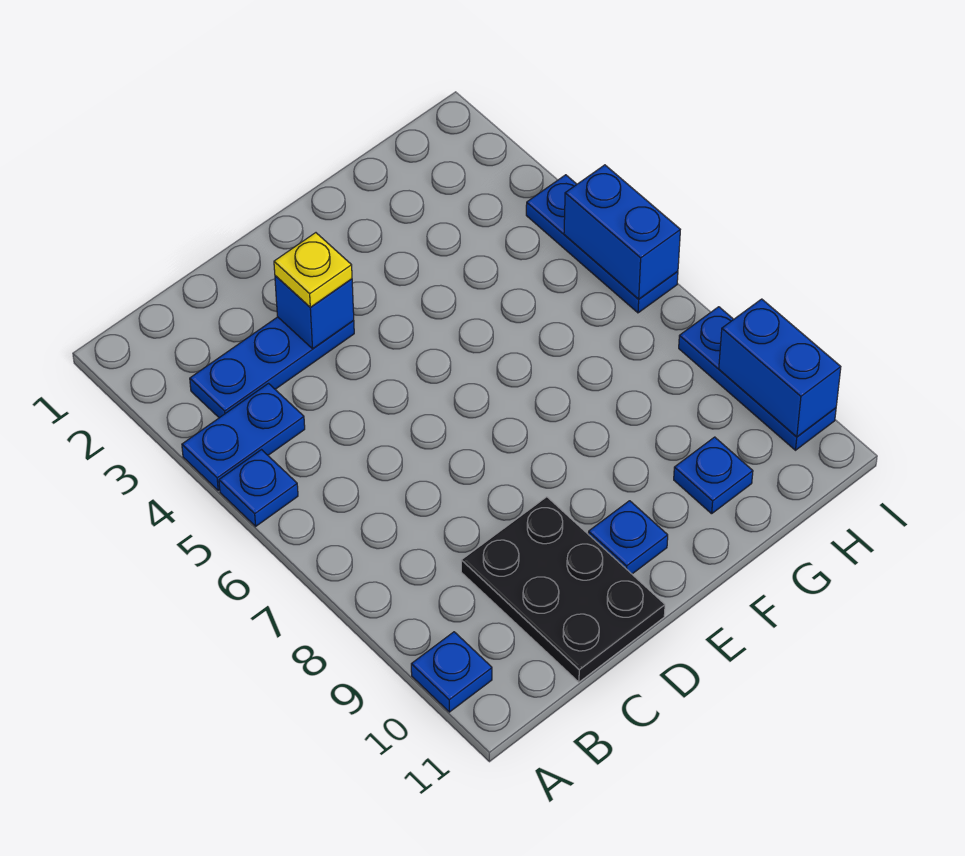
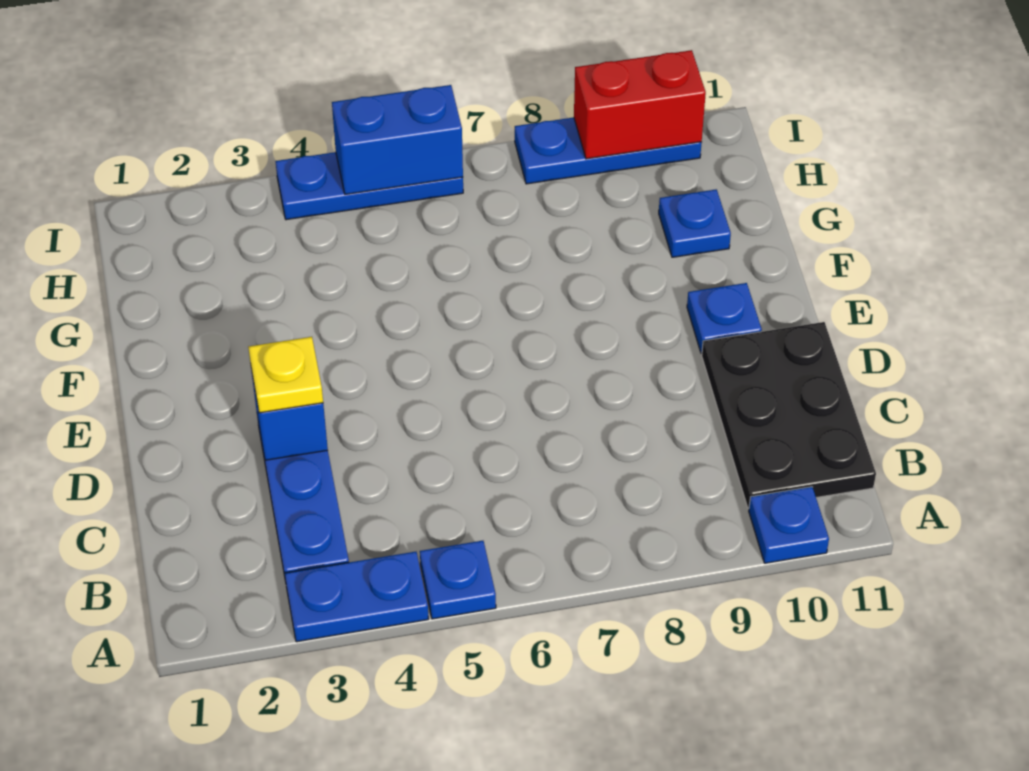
blue 1x2 plate [182,384,305,490] -> blue 1x2 plate turned to [285,552,428,642]
black 2x3 plate [461,497,665,682] -> black 2x3 plate turned to [702,322,876,509]
blue 1x2 brick [719,299,841,437] -> red 1x2 brick [574,50,706,159]

